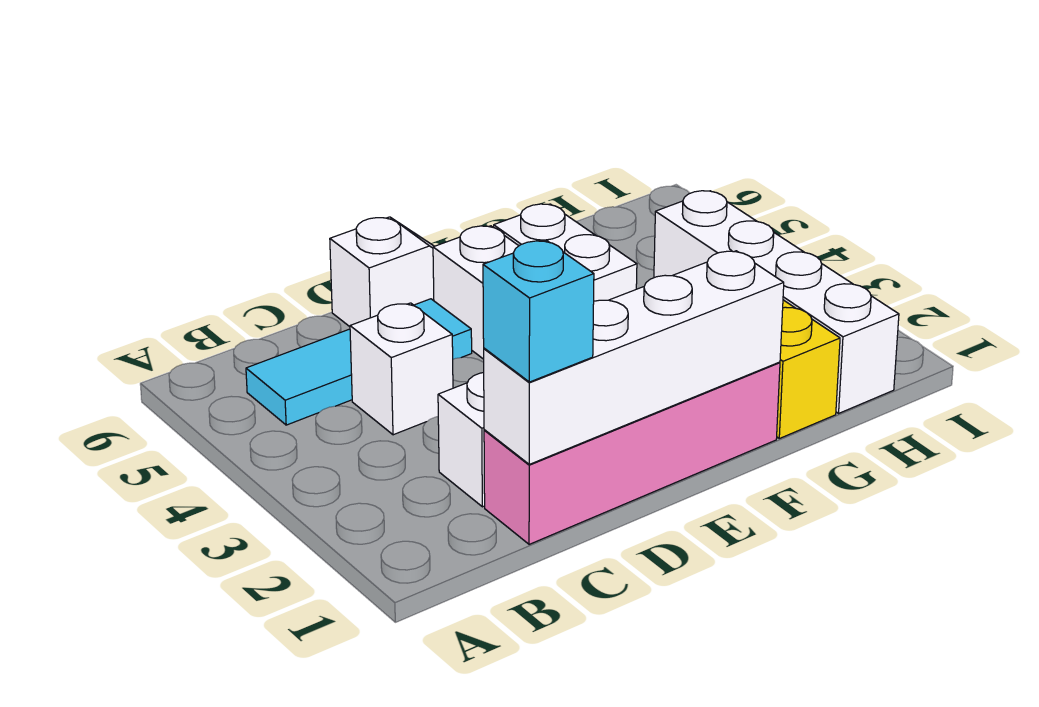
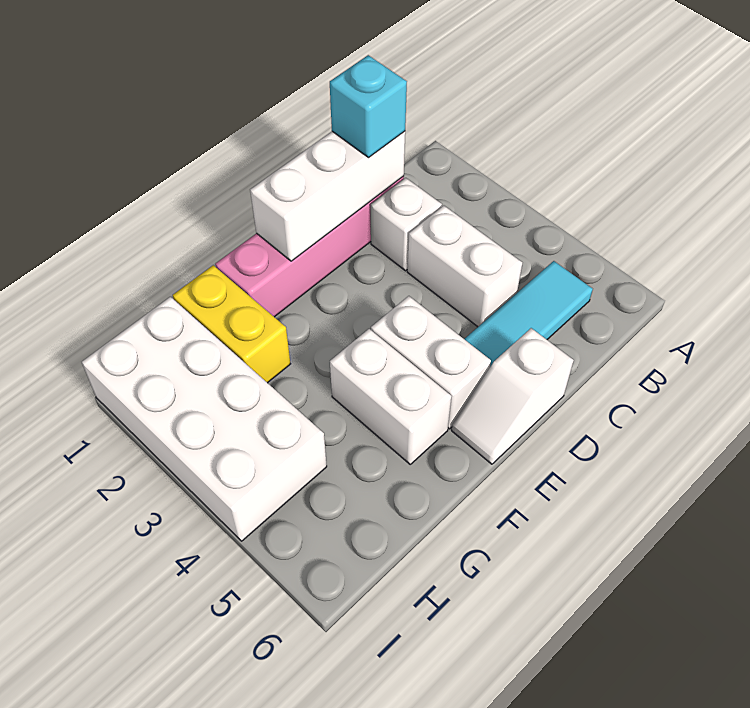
white 1x4 brick [484,251,784,464] -> white 1x3 brick [250,131,405,261]
white 1x1 brick [350,303,453,435] -> white 1x2 brick [407,206,522,327]
white 1x4 brick [654,191,899,413] -> white 2x4 brick [82,297,327,541]

